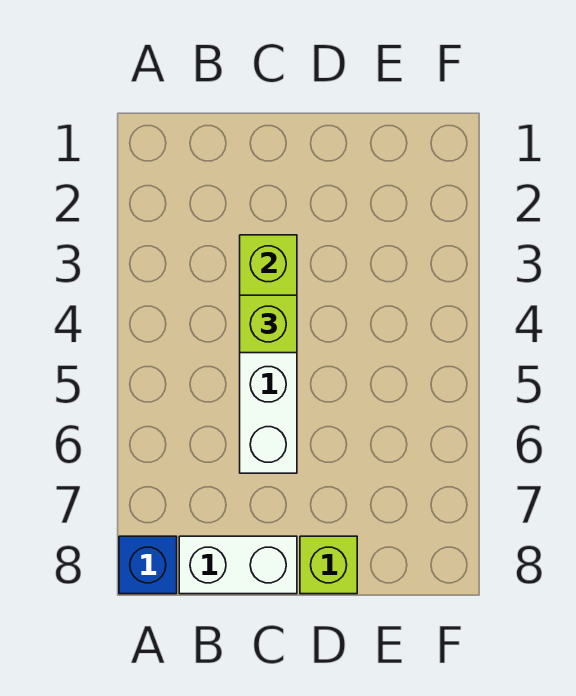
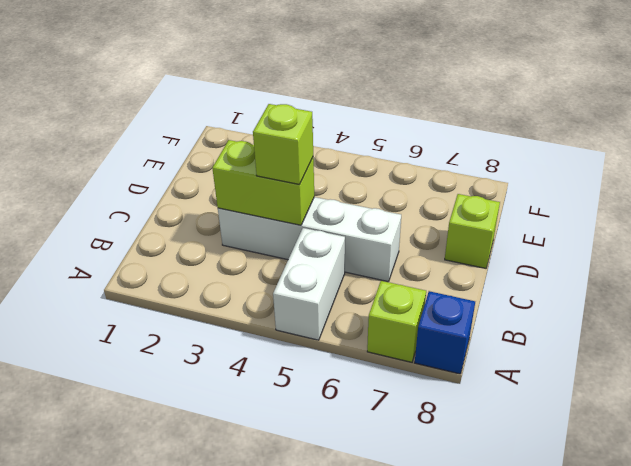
none -> lime 1x1 brick [367,281,426,362]
white 1x2 brick [179,536,297,594] -> white 1x2 brick moved to [273,228,345,340]

